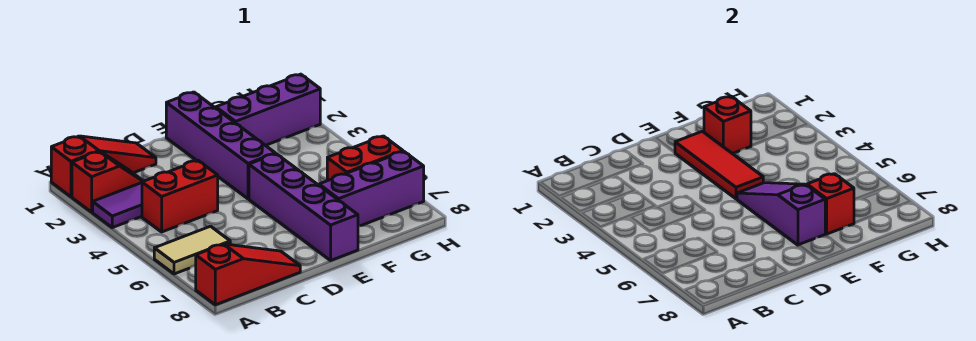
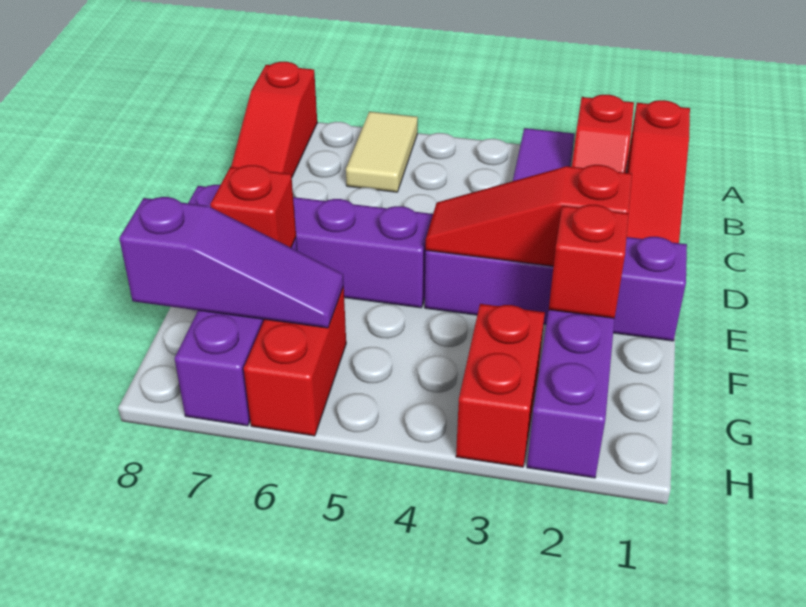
red 1x2 brick [142,161,218,232] -> red 1x2 brick moved to [456,304,545,467]
red 1x3 tile [675,131,763,199] -> red 1x3 slope [426,165,632,266]
purple 1x3 slope [737,183,825,245] -> purple 1x3 slope moved to [119,197,344,328]

